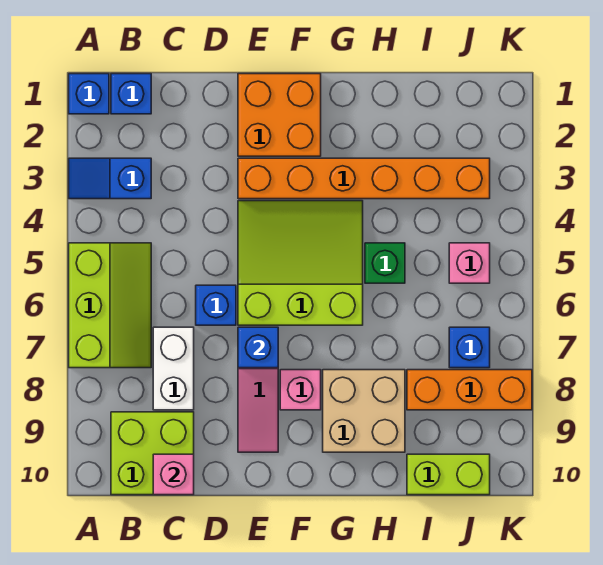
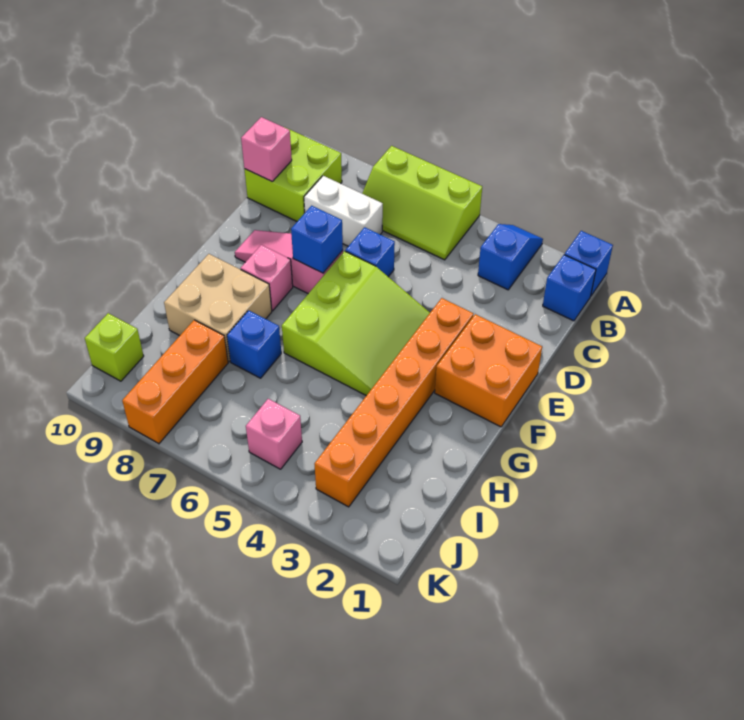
green 1x1 brick [365,243,405,283] -> none
lime 1x2 brick [407,454,490,495] -> lime 1x1 brick [85,313,144,381]
blue 1x1 brick [449,327,490,368] -> blue 1x1 brick moved to [227,310,281,378]

